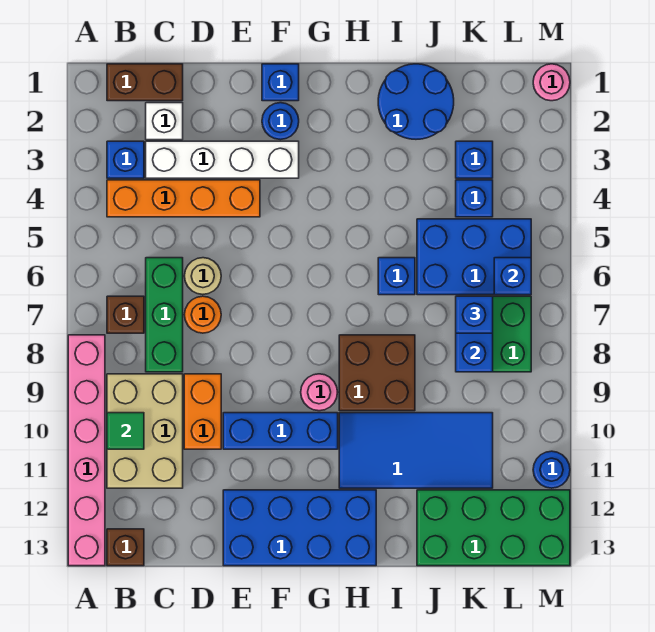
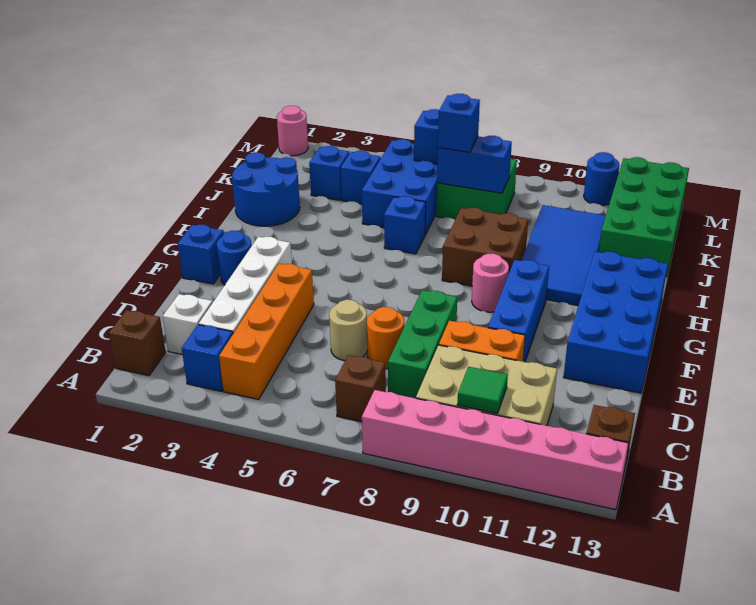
brown 1x2 brick [107,64,183,101] -> brown 1x1 brick [109,310,166,376]
green 1x3 brick [146,258,183,372] -> green 1x3 brick turned to [388,290,457,398]

